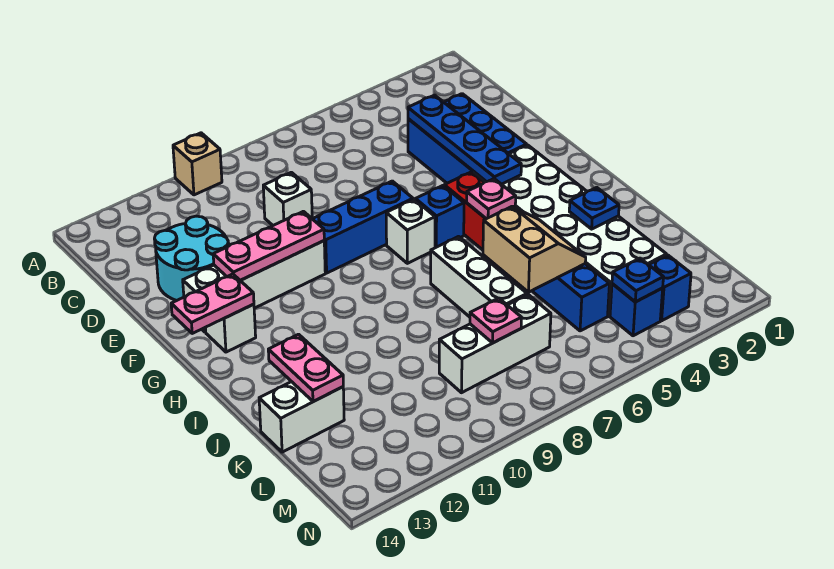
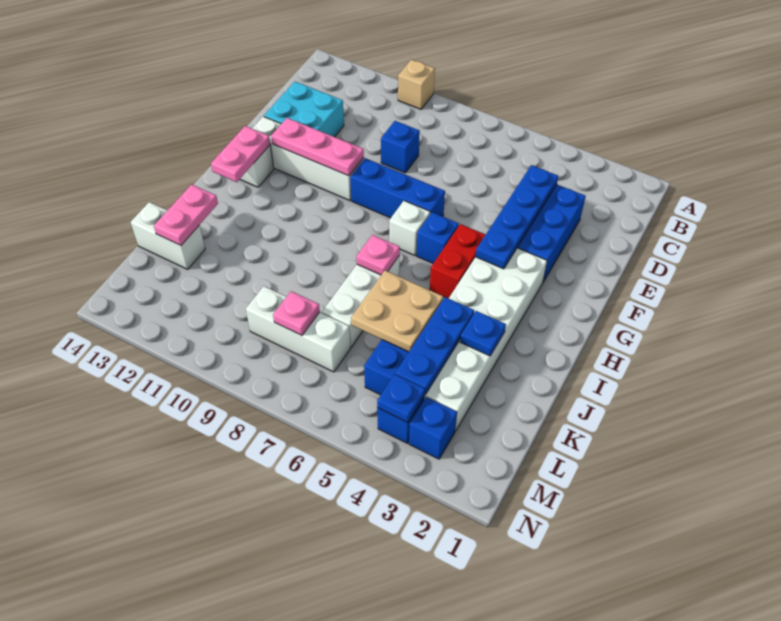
white 1x1 brick [263,172,312,225] -> blue 1x1 brick [381,121,420,173]
cyan 2x2 round brick [154,216,229,301] -> cyan 2x2 brick [264,82,344,137]
pink 1x2 plate [171,274,254,333] -> pink 1x2 plate turned to [211,126,270,182]
pink 1x1 plate [467,179,516,219] -> pink 1x1 plate moved to [356,235,400,275]
none -> blue 1x3 plate [395,297,474,394]
tan 2x2 slope [483,206,586,292] -> tan 2x2 plate [351,271,443,352]

